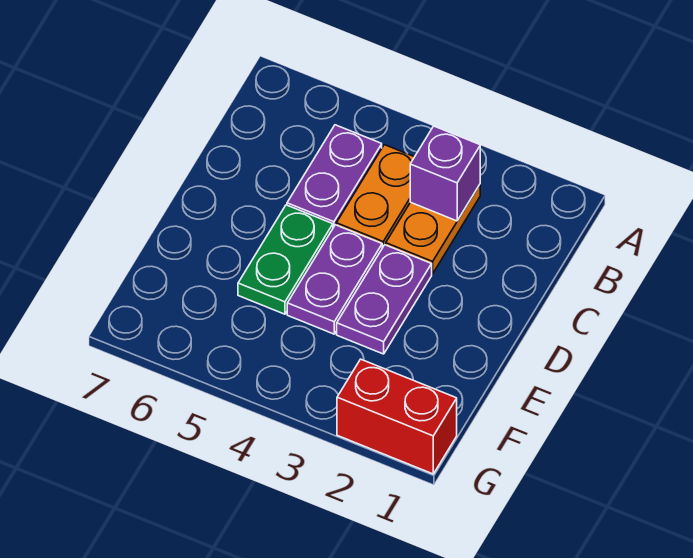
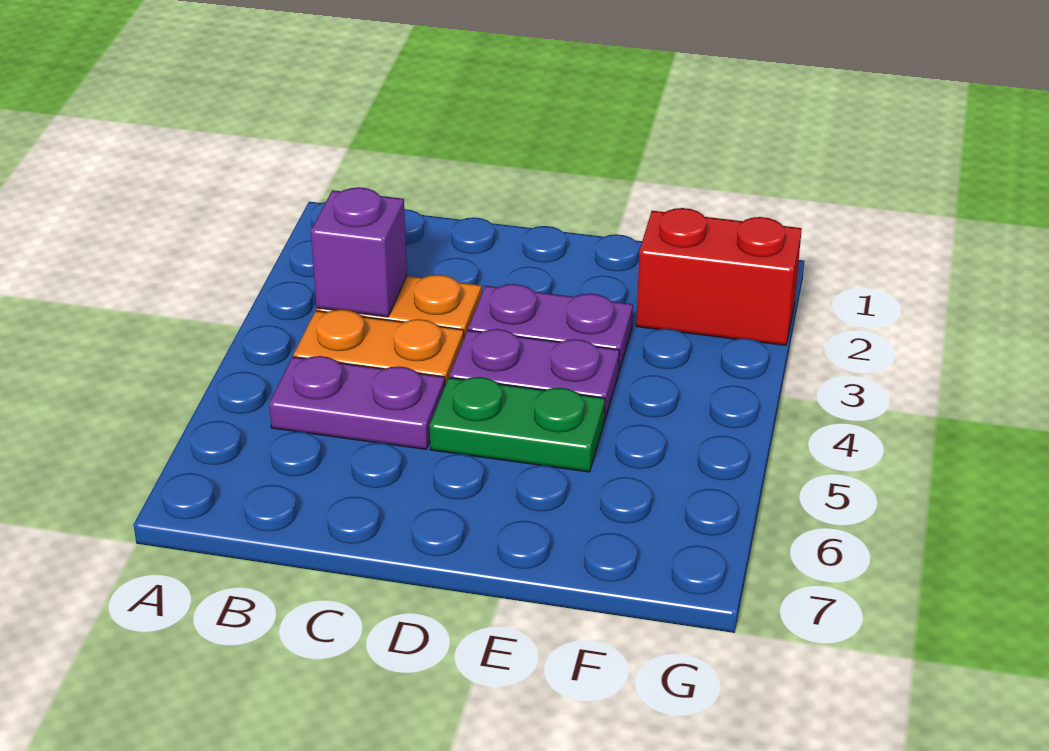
red 1x2 brick [337,359,457,474] -> red 1x2 brick turned to [636,208,802,345]

